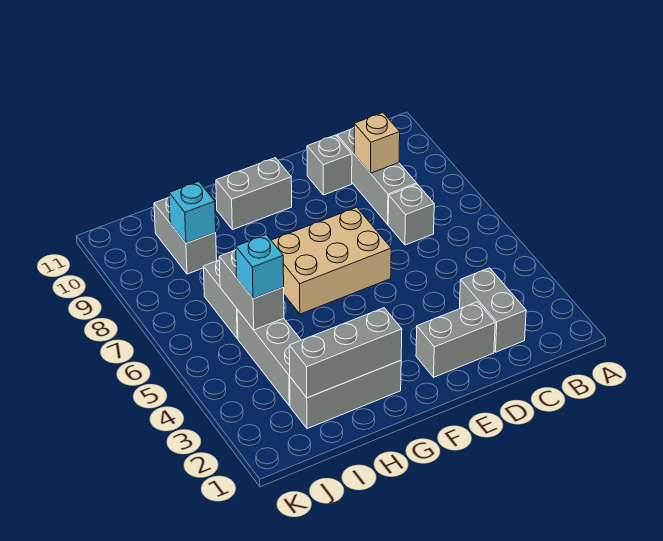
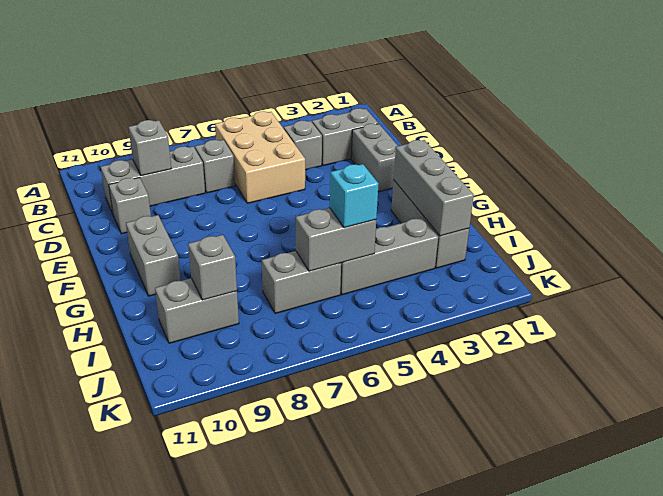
none -> grey 1x1 brick [284,121,322,170]
tan 1x1 brick [354,113,400,173] -> grey 1x1 brick [129,120,171,176]
tan 2x3 brick [271,207,391,314] -> tan 2x3 brick moved to [215,111,305,203]
cyan 1x1 brick [169,181,216,243] -> grey 1x1 brick [188,235,237,300]

